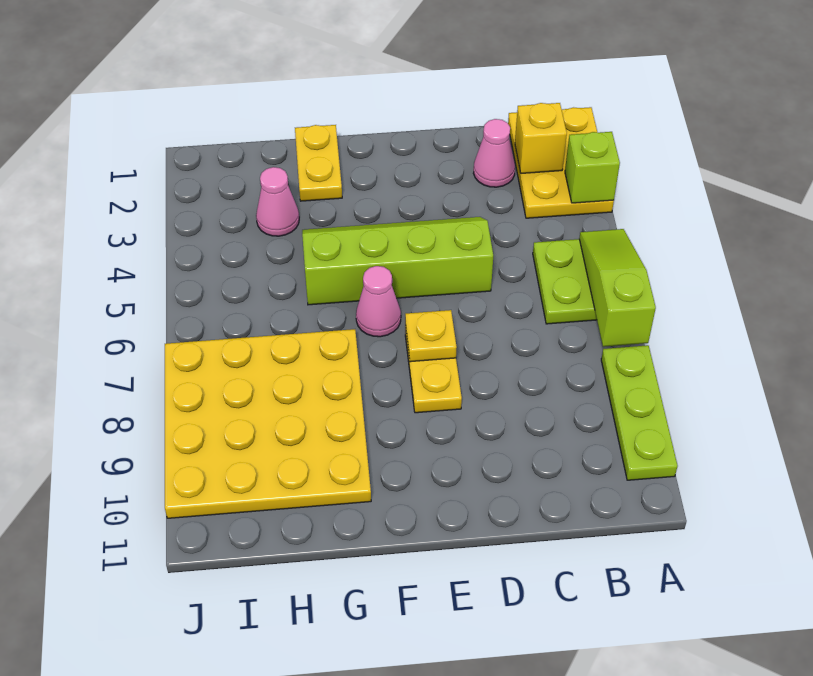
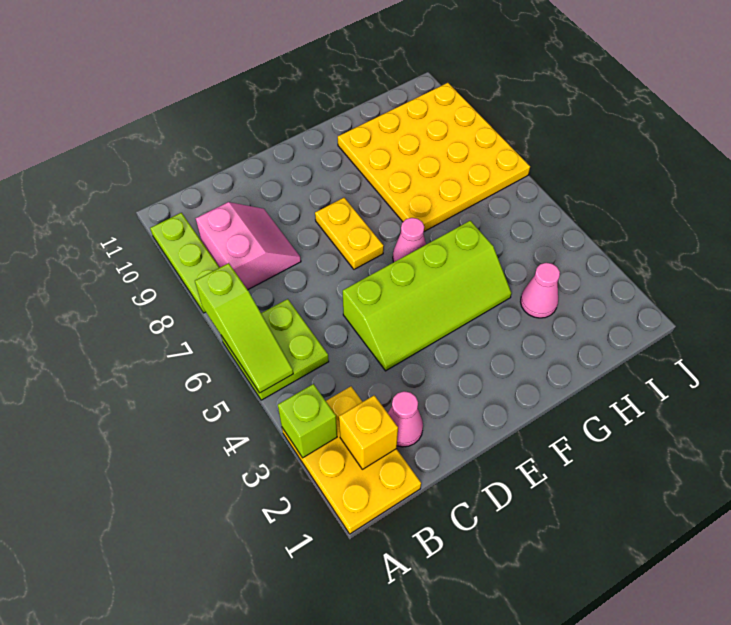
none -> pink 2x2 slope [196,202,301,290]
yellow 1x1 plate [405,310,457,362] -> none
yellow 1x2 plate [295,125,342,201] -> none

